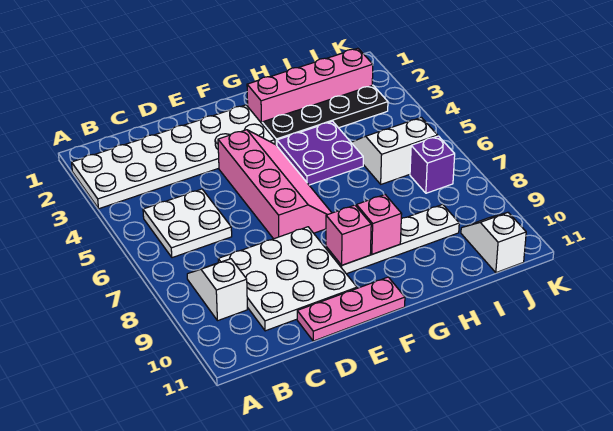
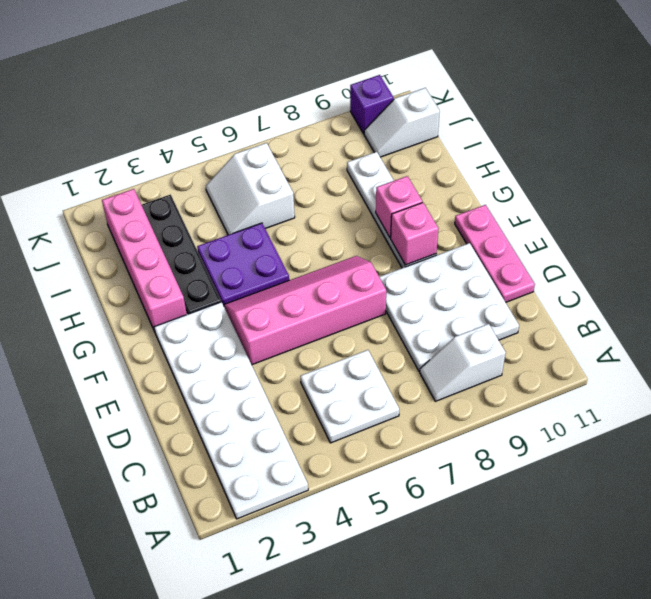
purple 1x1 brick [410,136,455,193] -> purple 1x1 brick moved to [350,75,394,134]

